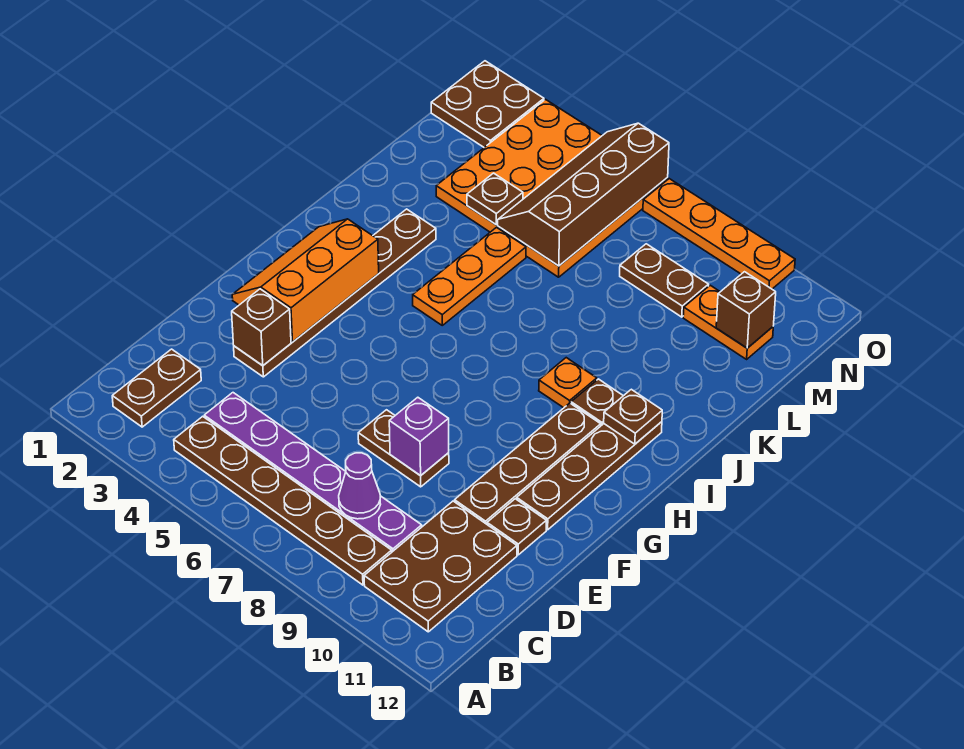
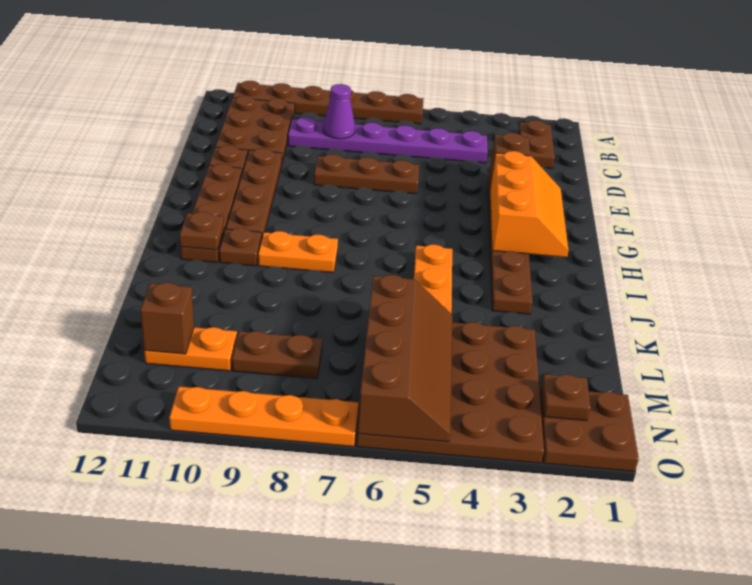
brown 1x6 plate [174,416,392,585] -> brown 1x6 plate moved to [233,81,423,124]
brown 1x2 plate [358,410,449,487] -> brown 1x3 plate [314,154,419,194]
purple 1x1 brick [389,397,449,476] -> none
orange 1x1 plate [539,358,597,408] -> orange 1x2 plate [258,231,338,273]
orange 4x4 plate [436,99,668,277] -> brown 4x4 plate [357,322,544,463]
brown 1x1 plate [467,173,523,224] -> brown 1x1 plate moved to [541,374,591,421]

